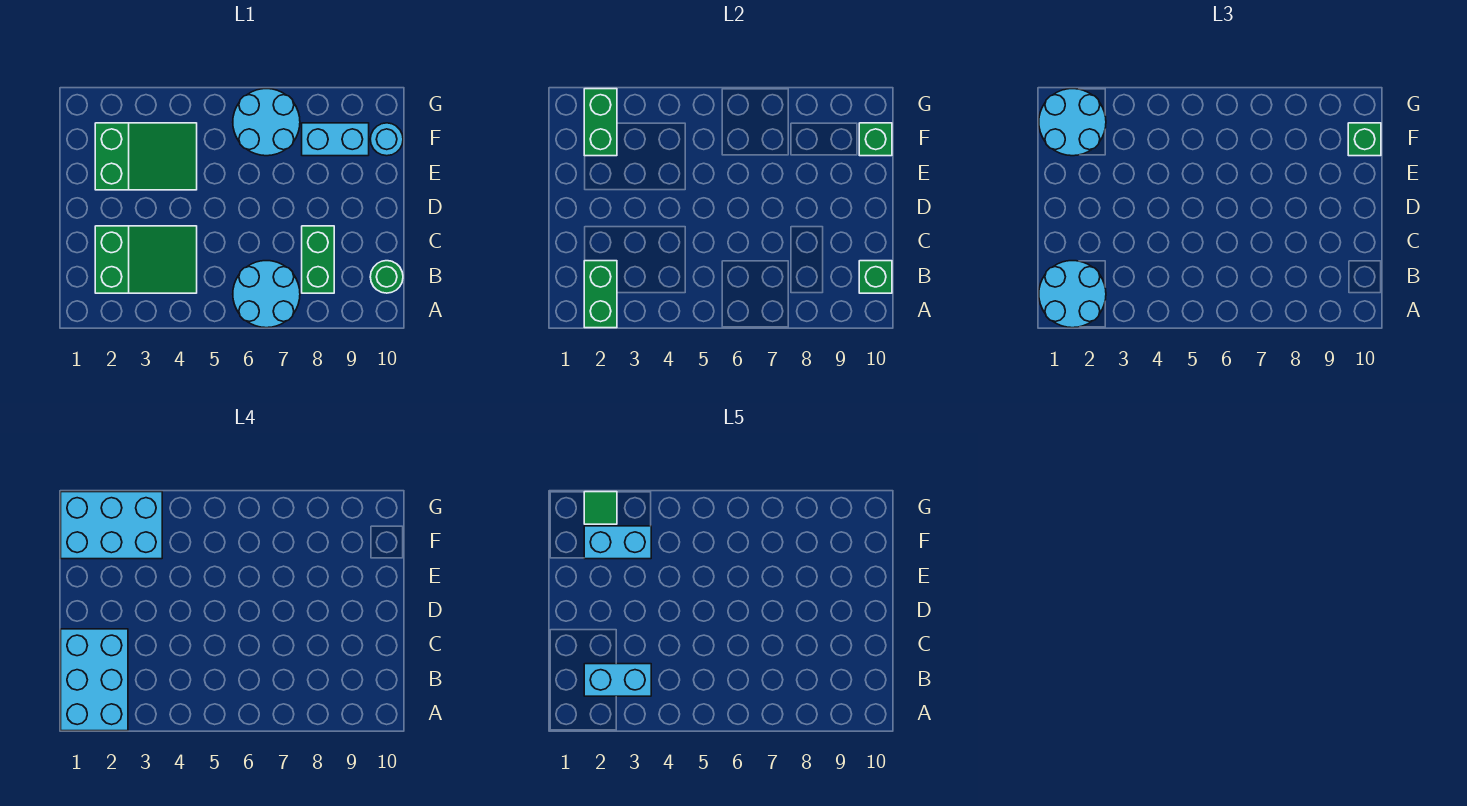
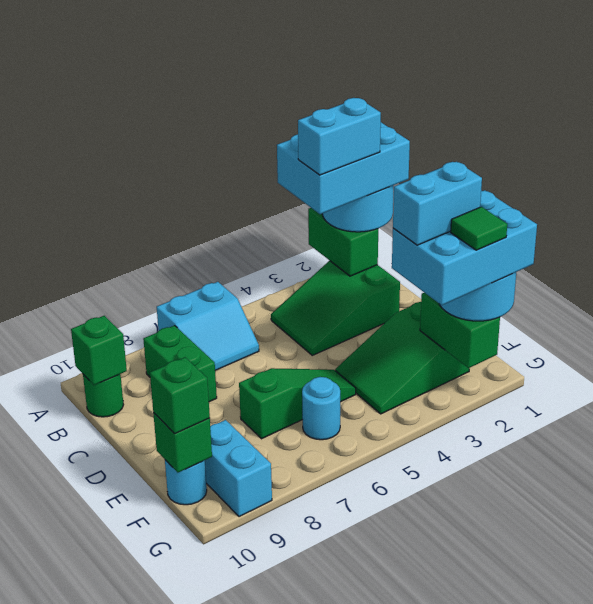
cyan 2x3 brick [61,629,128,731] -> cyan 2x3 brick turned to [277,123,410,214]
cyan 2x2 round brick [233,261,300,328] -> cyan 2x2 slope [157,282,259,370]
none -> green 1x3 slope [239,368,356,439]
cyan 2x2 round brick [233,89,300,156] -> cyan 1x1 round brick [302,377,340,440]
cyan 1x2 brick [302,123,369,156] -> cyan 1x2 brick turned to [205,420,272,517]

